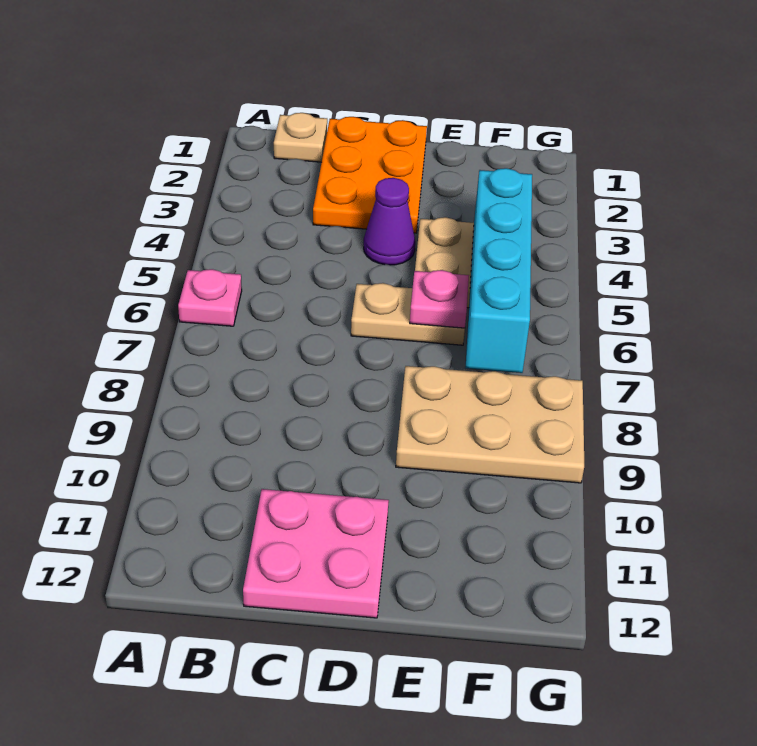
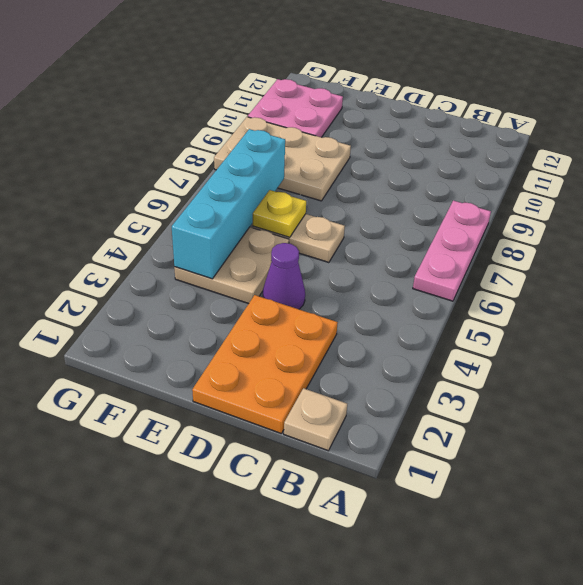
pink 1x1 plate [178,269,242,326] -> pink 1x3 plate [413,200,491,301]
pink 2x2 plate [243,489,389,618] -> pink 2x2 plate moved to [248,79,343,137]
pink 1x1 plate [410,270,469,328] -> yellow 1x1 plate [253,190,306,237]

